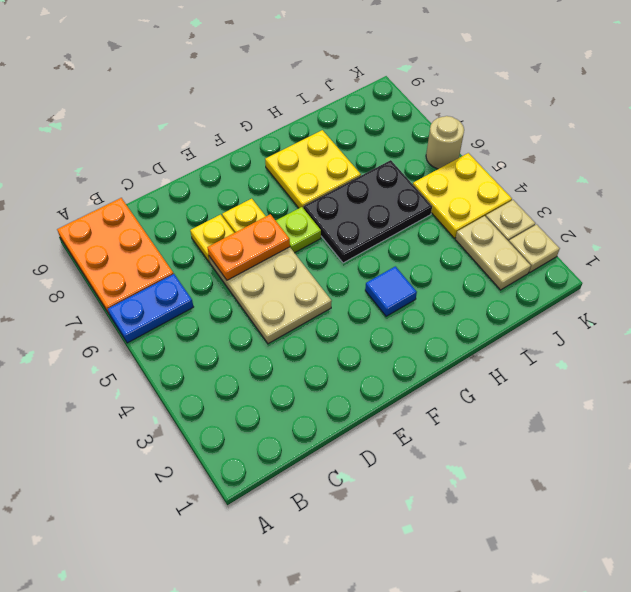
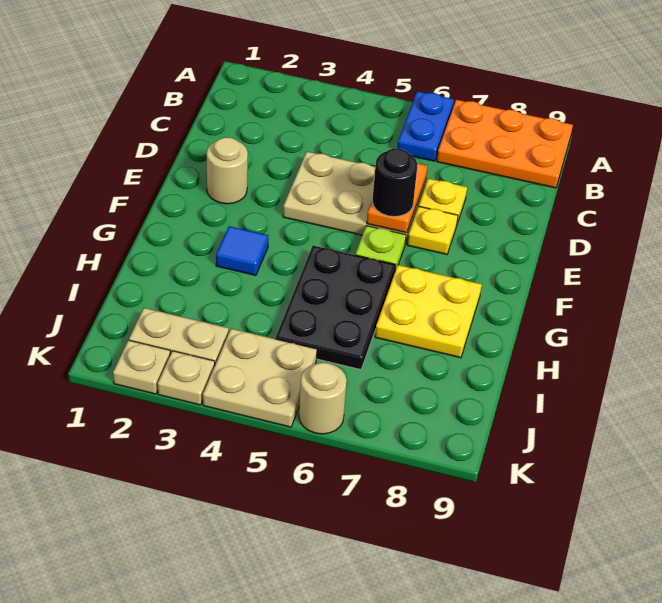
none -> tan 1x1 round brick [207,137,248,204]
none -> black 1x1 round brick [372,148,418,217]
yellow 2x2 plate [413,153,512,238] -> tan 2x2 plate [203,329,317,427]

